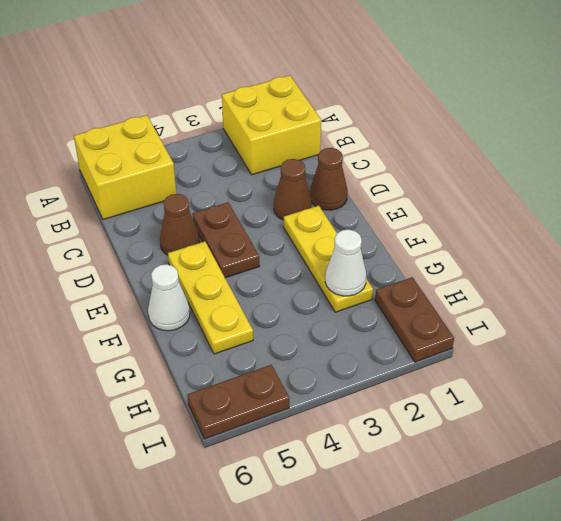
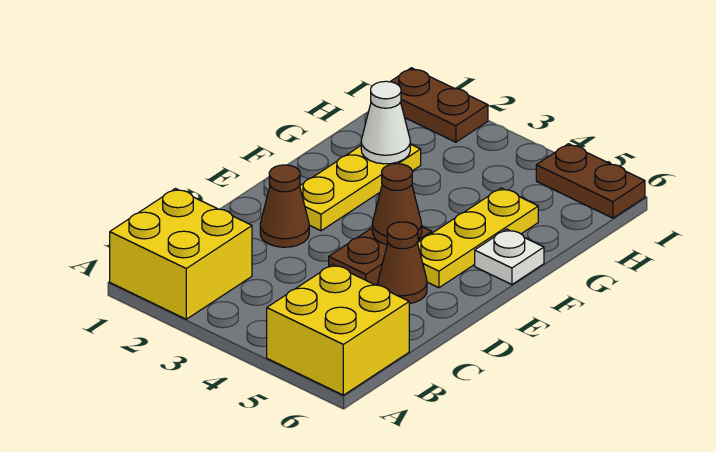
brown 1x1 cone [310,148,348,210] -> brown 1x1 cone moved to [372,164,422,245]
white 1x1 cone [148,264,190,331] -> white 1x1 plate [475,229,544,285]
brown 1x2 plate [375,277,454,362] -> brown 1x2 plate turned to [390,68,488,142]

